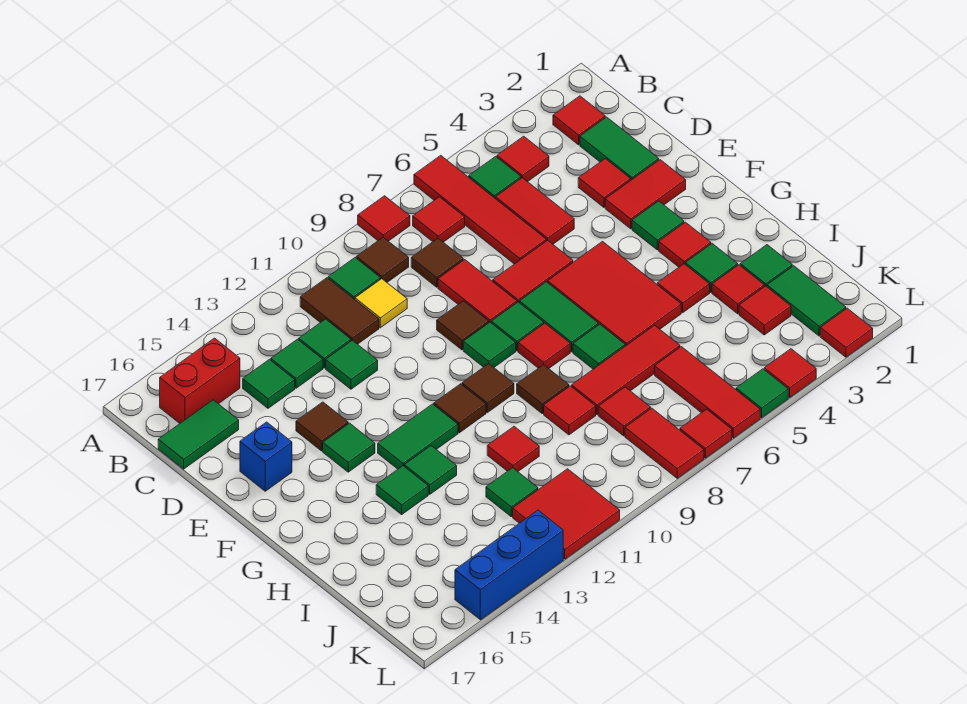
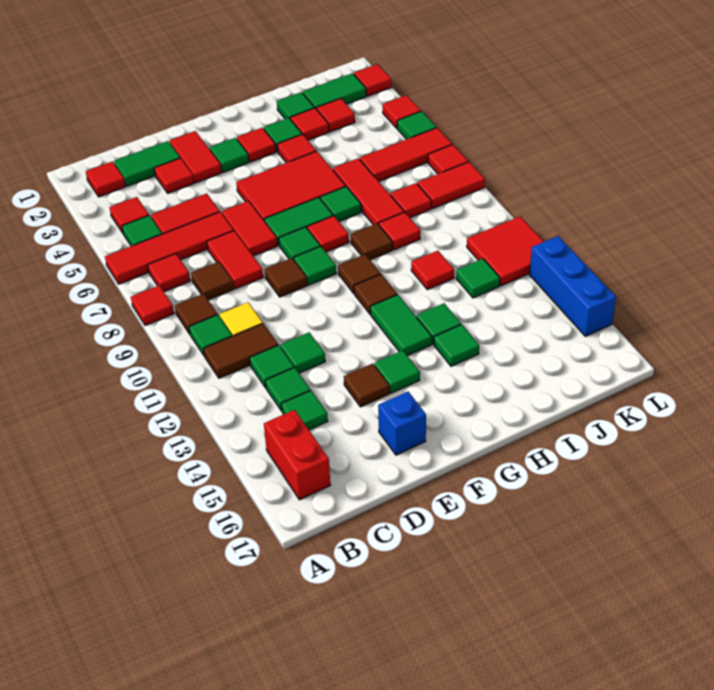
green 1x2 tile [158,400,239,469] -> none
red 1x2 tile [438,260,517,322] -> red 1x2 tile turned to [207,231,263,289]

